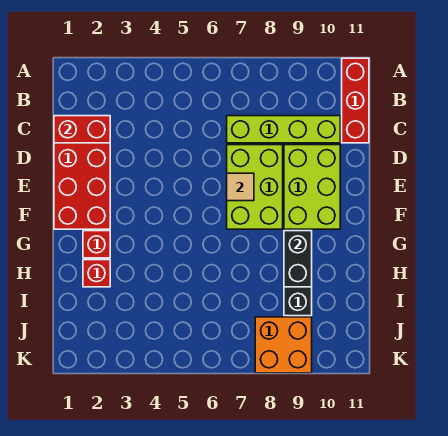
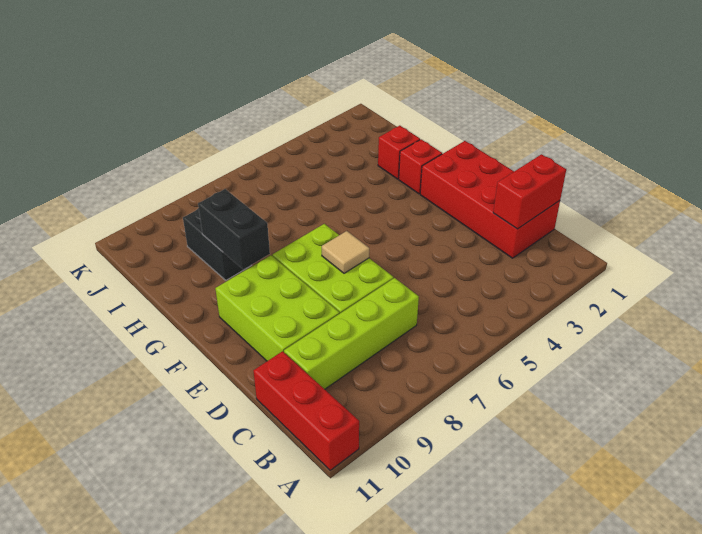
orange 2x2 brick [255,317,312,373] -> none

